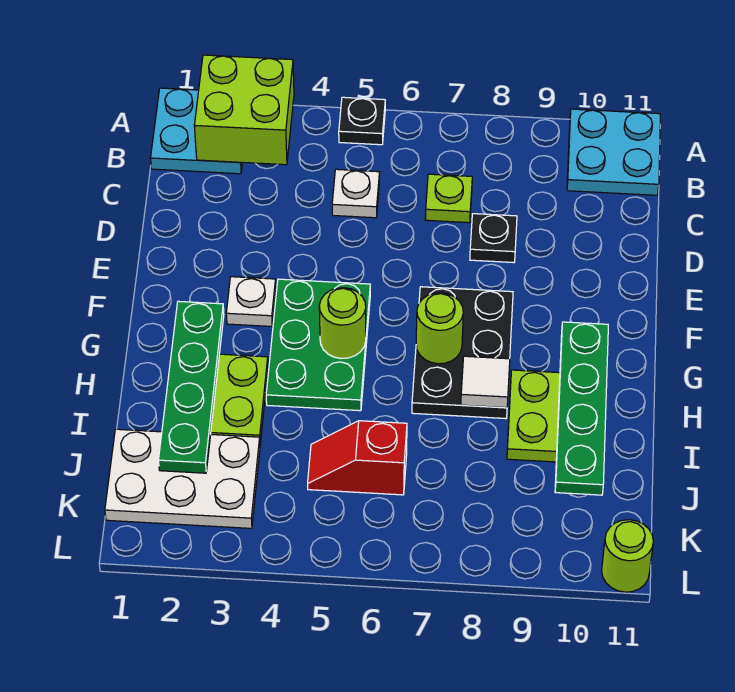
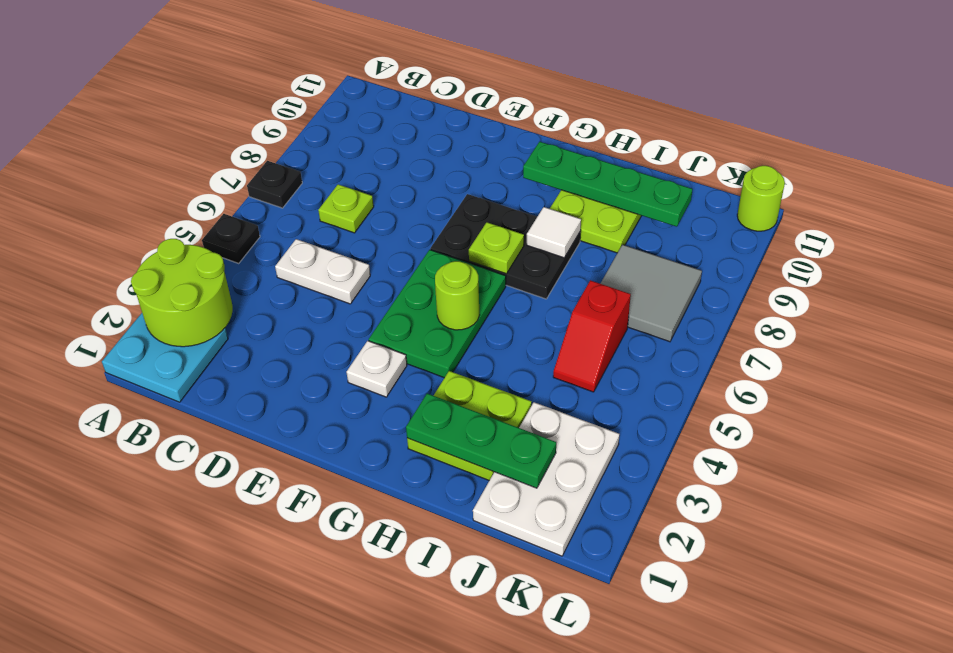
lime 2x2 brick [194,55,294,165] -> lime 2x2 round brick [131,239,233,347]
cyan 2x2 plate [567,109,660,195] -> none
white 1x1 plate [332,169,380,218] -> white 1x2 plate [275,239,370,304]
black 1x1 plate [470,214,517,263] -> black 1x1 plate moved to [247,161,302,208]
green 2x3 plate [266,279,370,411] -> green 2x3 plate turned to [369,250,506,378]
green 1x4 plate [159,301,224,473] -> green 1x3 plate [406,393,556,488]
lime 1x1 round brick [416,293,463,364] -> lime 1x1 plate [469,222,524,274]
none -> grey 2x2 tile [600,245,702,342]

